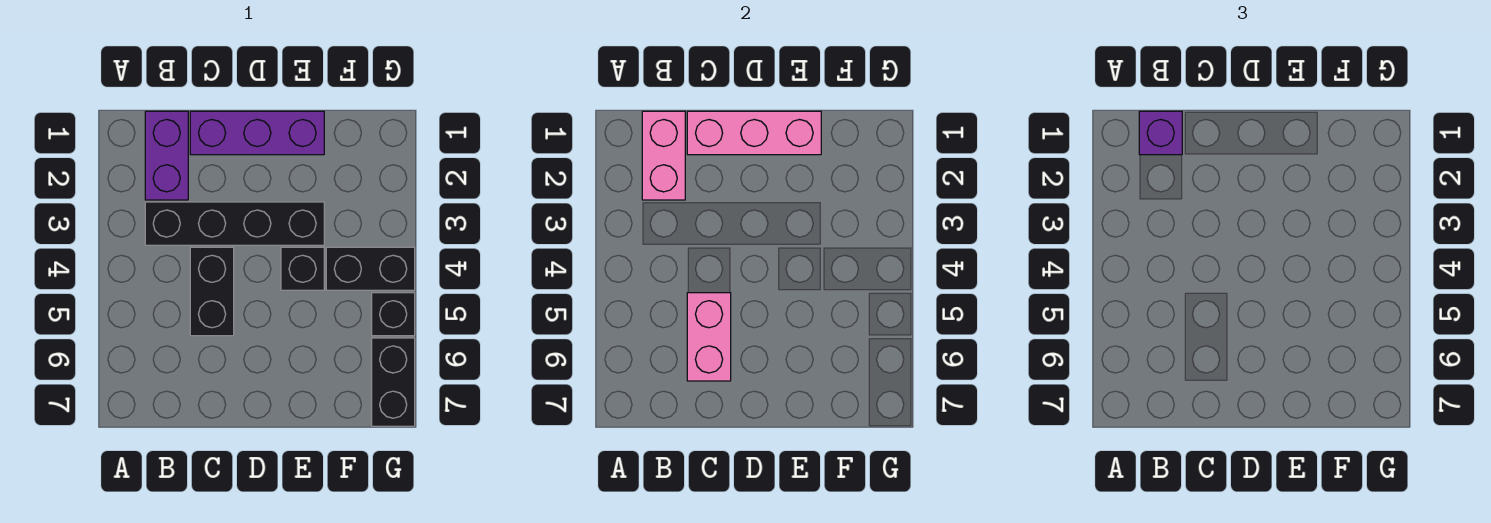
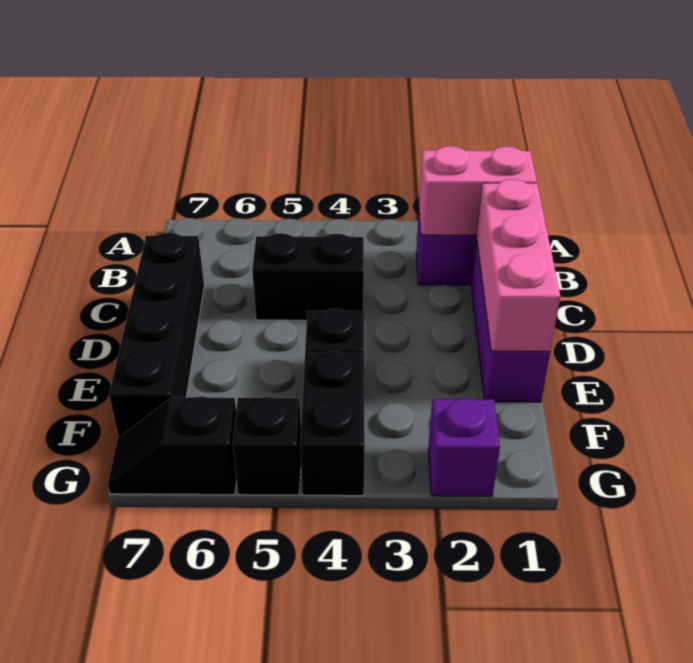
purple 1x1 brick [1139,111,1182,155] -> purple 1x1 brick moved to [428,398,500,497]
black 1x4 brick [145,202,324,245] -> black 1x4 brick moved to [109,233,204,437]
pink 1x2 brick [687,293,731,381] -> none
black 1x2 brick [372,338,415,426] -> black 1x2 slope [108,396,237,495]

